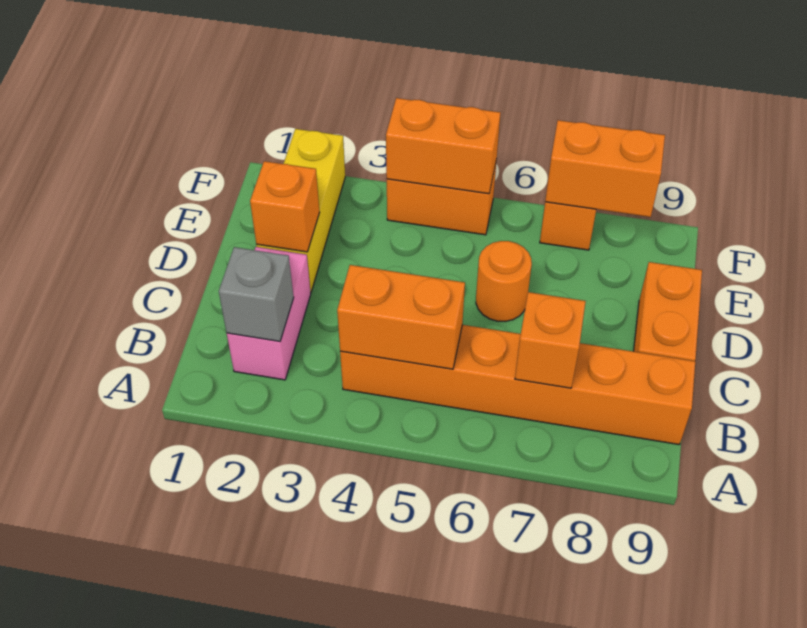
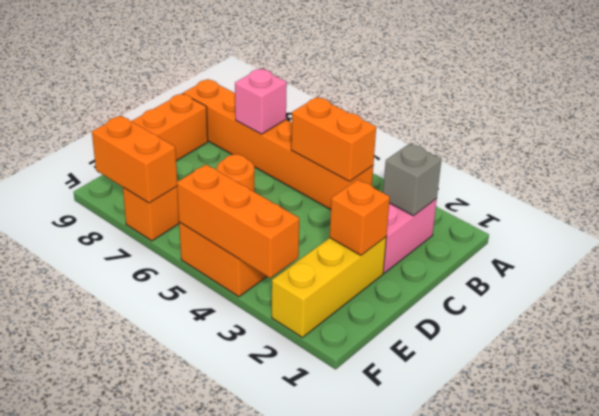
orange 1x1 brick [515,292,586,388] -> pink 1x1 brick [235,69,287,134]
orange 1x2 brick [386,98,500,194] -> orange 1x3 brick [177,165,299,278]

